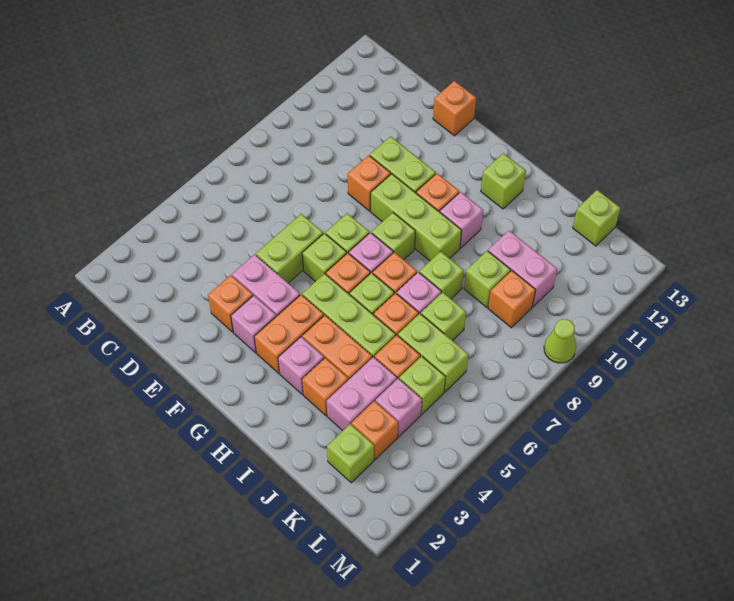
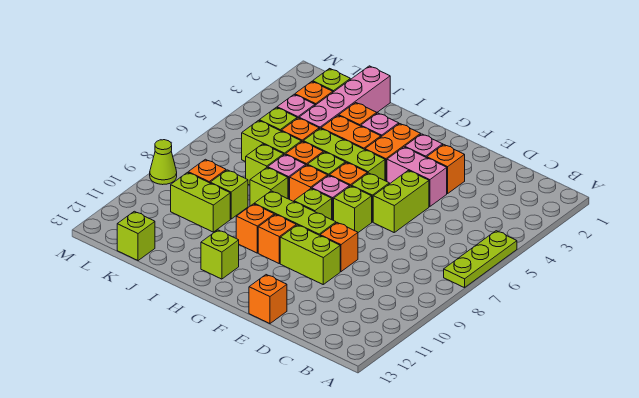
none -> lime 1x3 plate [444,231,517,288]
pink 1x1 brick [440,192,483,248] -> orange 1x1 brick [236,204,274,253]
pink 1x2 brick [327,357,397,431] -> pink 1x4 brick [299,66,390,129]
pink 1x2 brick [488,231,557,307] -> lime 1x2 brick [171,173,230,232]

